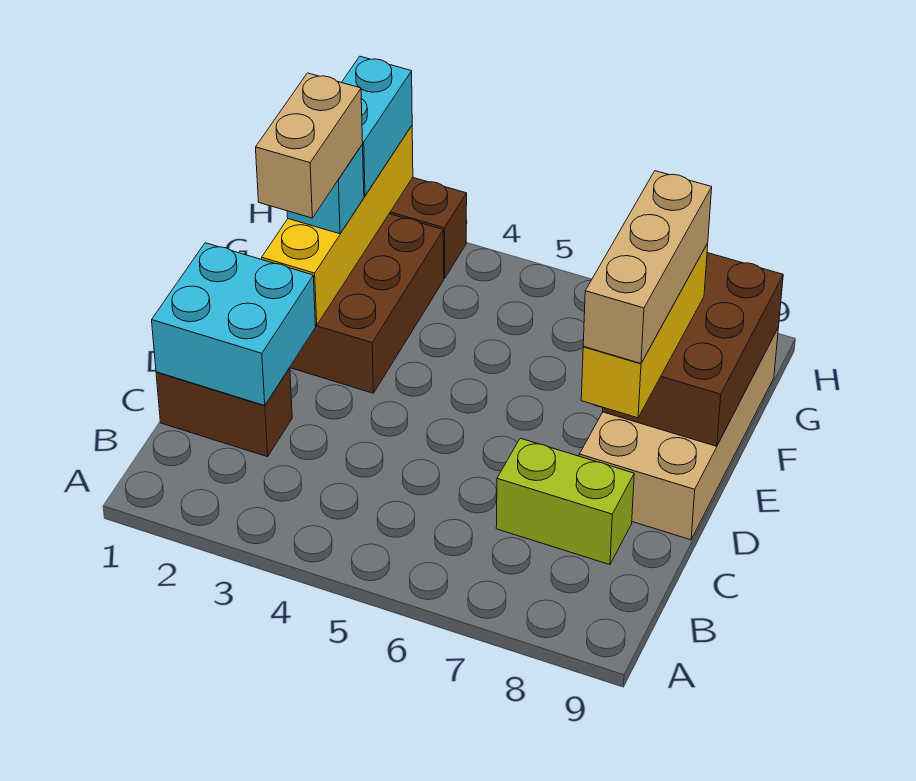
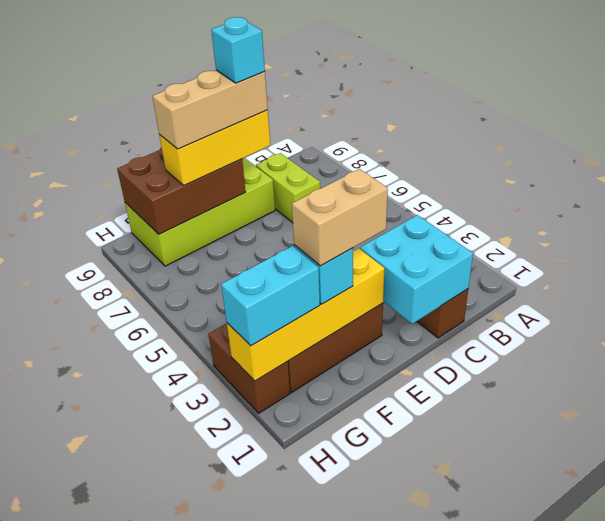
tan 2x4 brick [579,329,778,540] -> lime 2x4 brick [125,158,275,266]
none -> cyan 1x1 brick [211,17,265,83]

